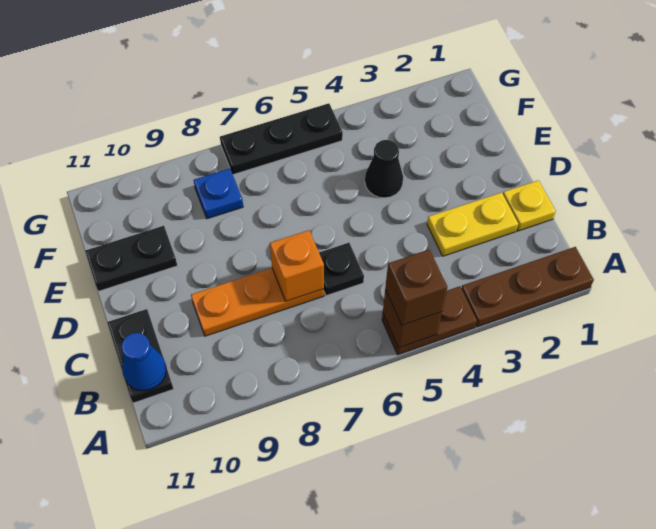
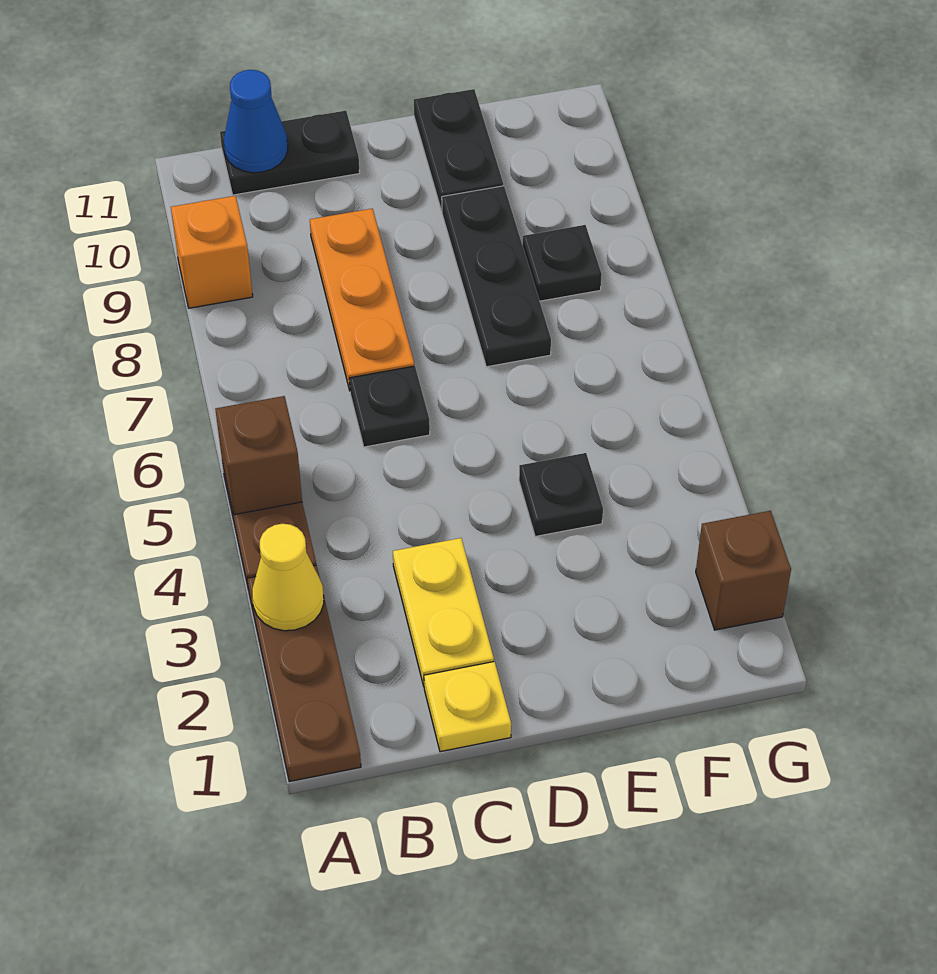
none -> yellow 1x1 cone [252,524,324,631]
brown 1x1 brick [385,250,447,325] -> brown 1x1 brick moved to [696,511,791,630]
orange 1x1 brick [270,230,324,301] -> orange 1x1 brick moved to [171,196,253,308]
black 1x1 cone [365,140,403,198] -> black 1x1 plate [519,453,603,537]
blue 1x1 plate [194,169,243,219] -> black 1x1 plate [523,225,602,301]
black 1x3 plate [220,103,343,175] -> black 1x3 plate moved to [442,186,551,367]

